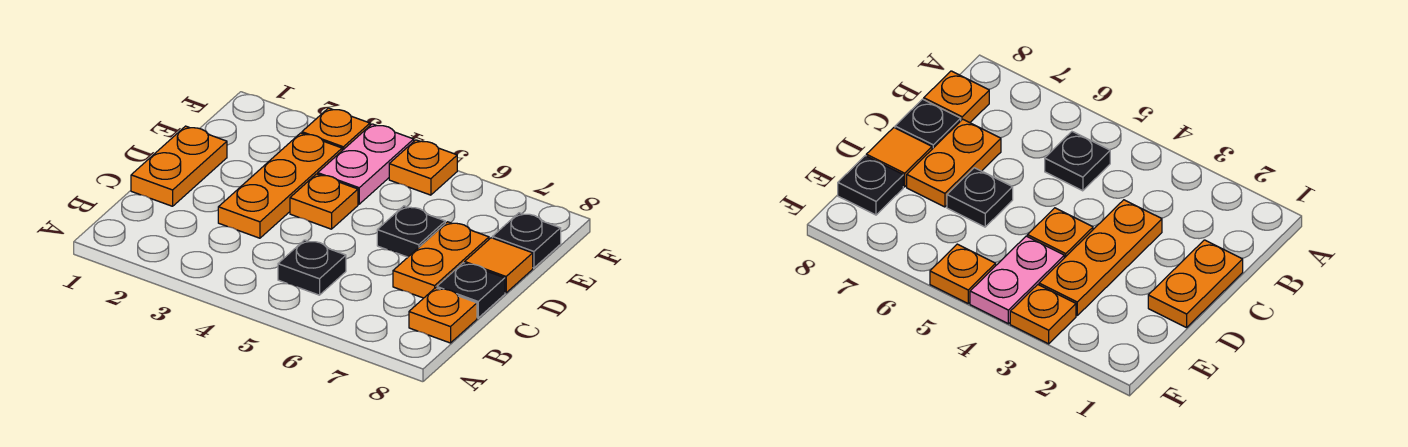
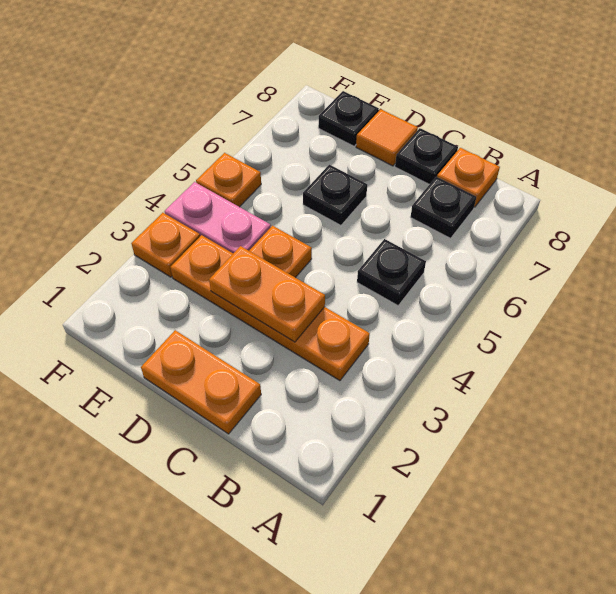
none -> black 1x1 plate [411,177,476,238]
orange 1x3 plate [218,133,342,238] -> orange 1x4 plate [170,235,370,381]
orange 1x2 plate [393,222,489,298] -> orange 1x2 plate moved to [209,246,325,342]

